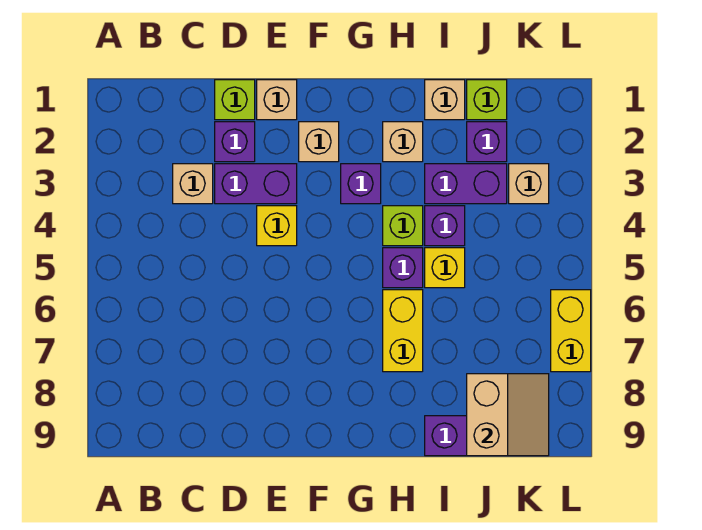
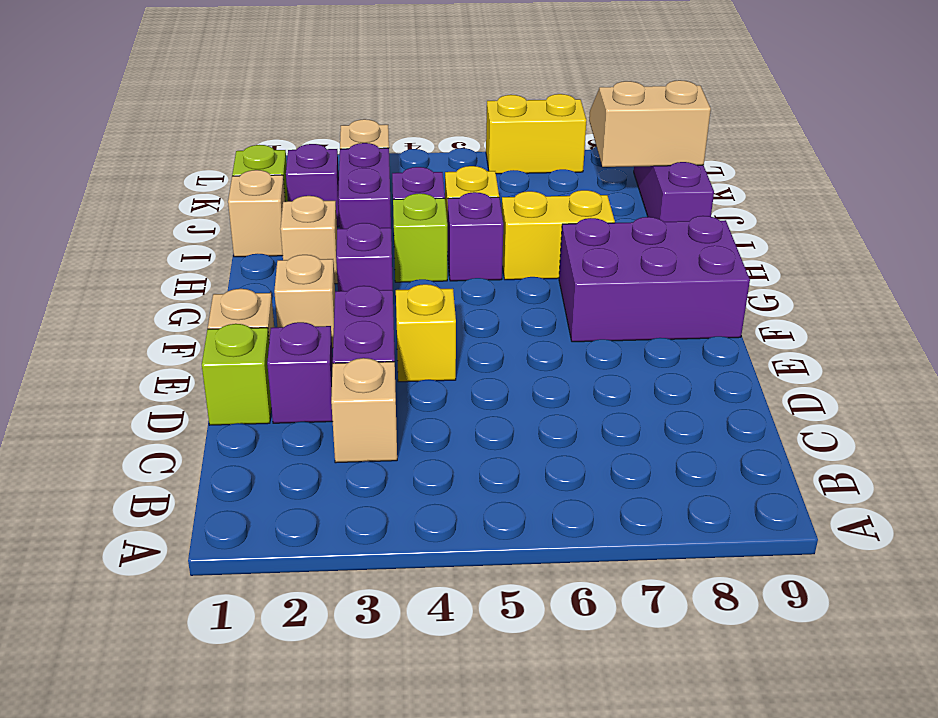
none -> purple 2x3 brick [559,216,750,342]

